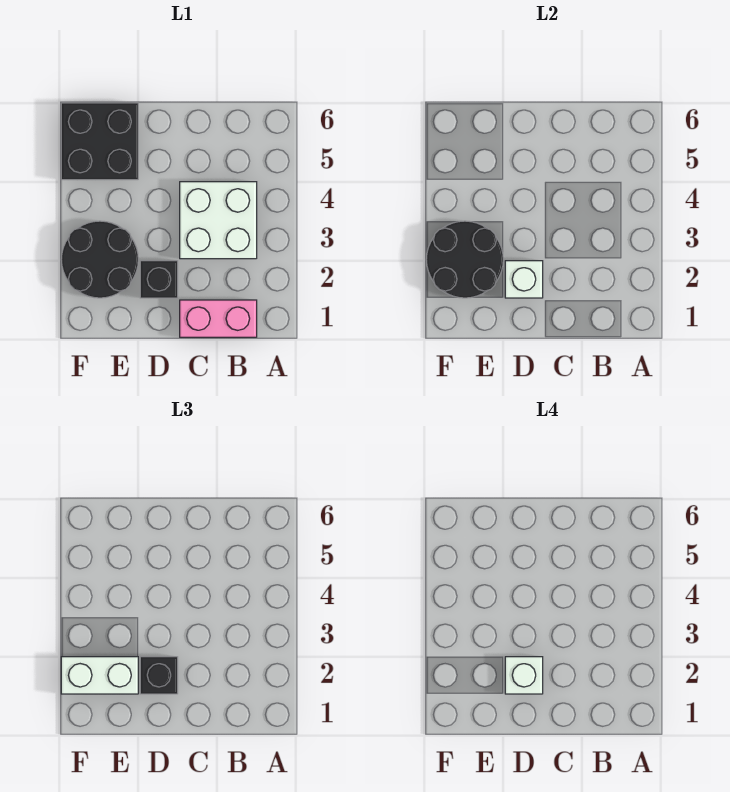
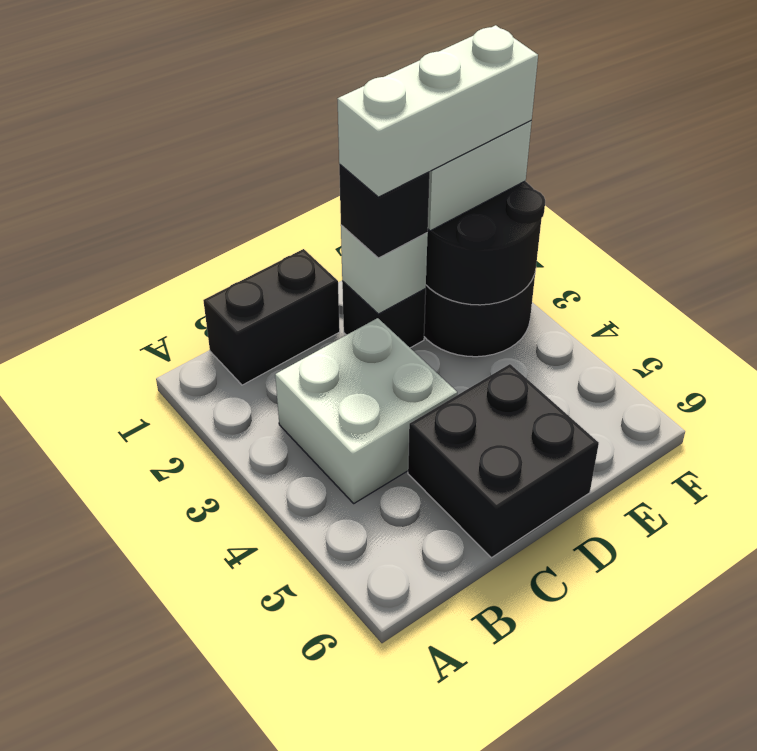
pink 1x2 brick [180,300,257,337] -> black 1x2 brick [203,249,340,385]
white 1x1 brick [505,657,543,694] -> white 1x3 brick [337,25,538,197]
black 2x2 brick [61,103,138,180] -> black 2x2 brick moved to [408,364,599,558]

